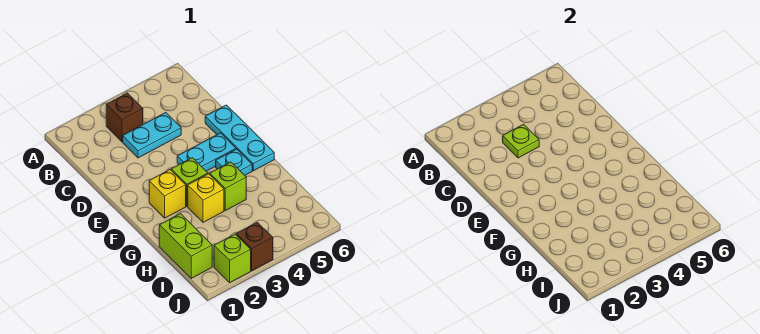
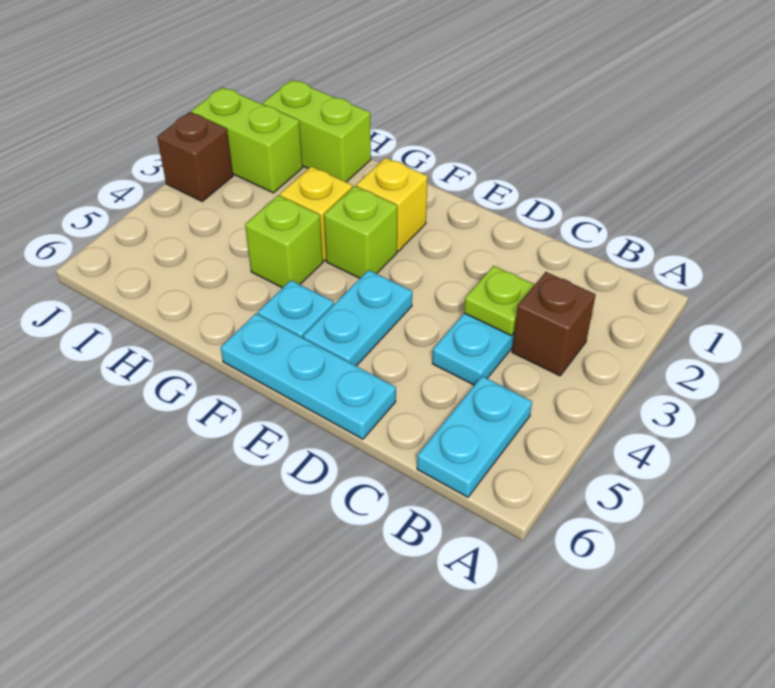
none -> cyan 1x2 plate [417,376,532,497]
lime 1x1 brick [214,234,251,282] -> lime 1x2 brick [192,87,303,193]

